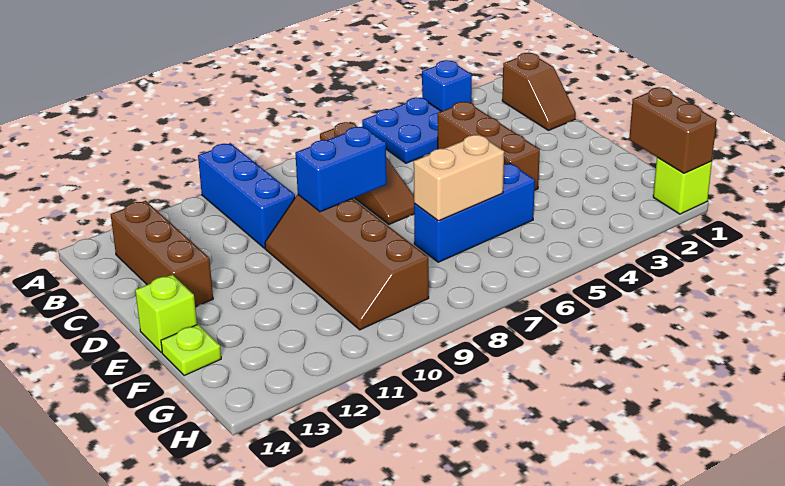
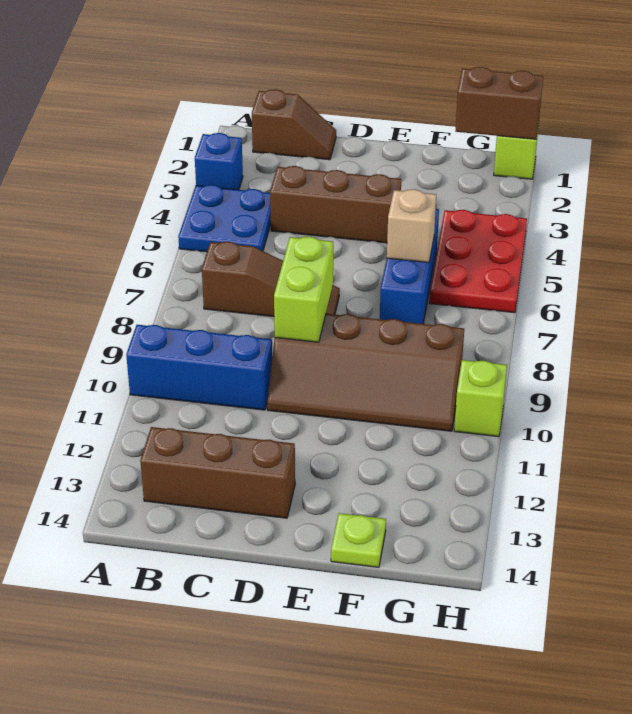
blue 1x2 brick [295,126,387,212] -> lime 1x2 brick [274,237,333,342]
lime 1x1 brick [135,275,197,353] -> lime 1x1 brick moved to [454,360,507,437]
tan 1x2 brick [414,134,504,221] -> tan 1x1 brick [387,189,436,263]
none -> red 2x3 plate [429,210,527,313]

